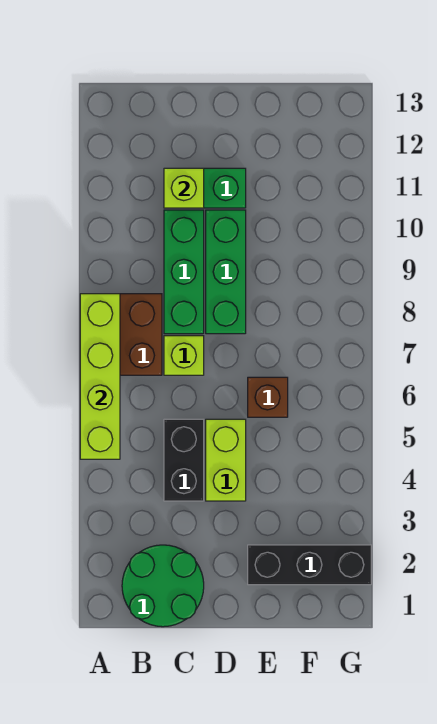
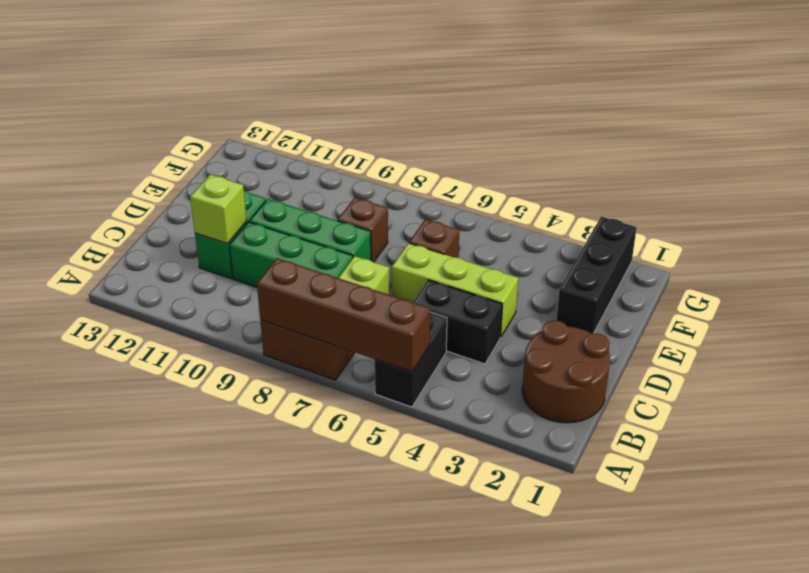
none -> black 1x2 brick [375,312,447,407]
lime 1x4 brick [80,294,120,459] -> brown 1x4 brick [257,258,430,372]
green 2x2 round brick [122,545,204,627] -> brown 2x2 round brick [522,320,610,423]
lime 1x2 brick [206,419,246,501] -> lime 1x3 brick [392,243,518,337]
none -> brown 1x1 brick [338,198,388,262]

